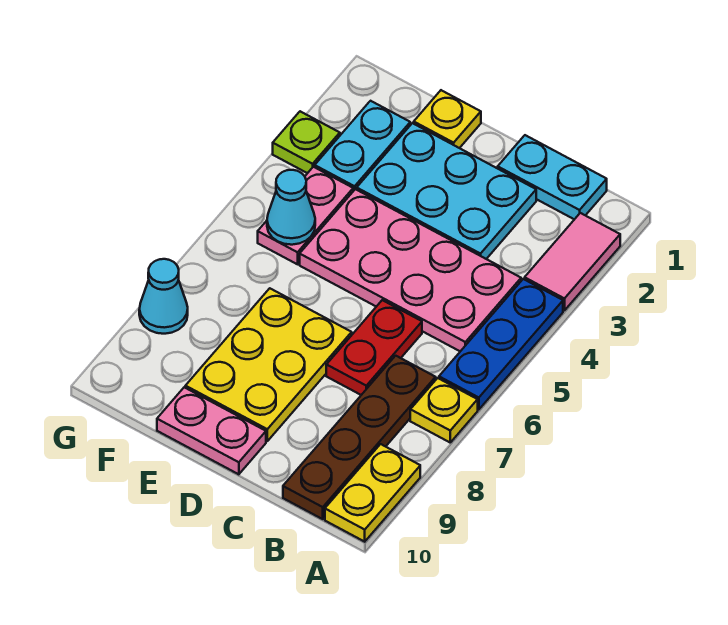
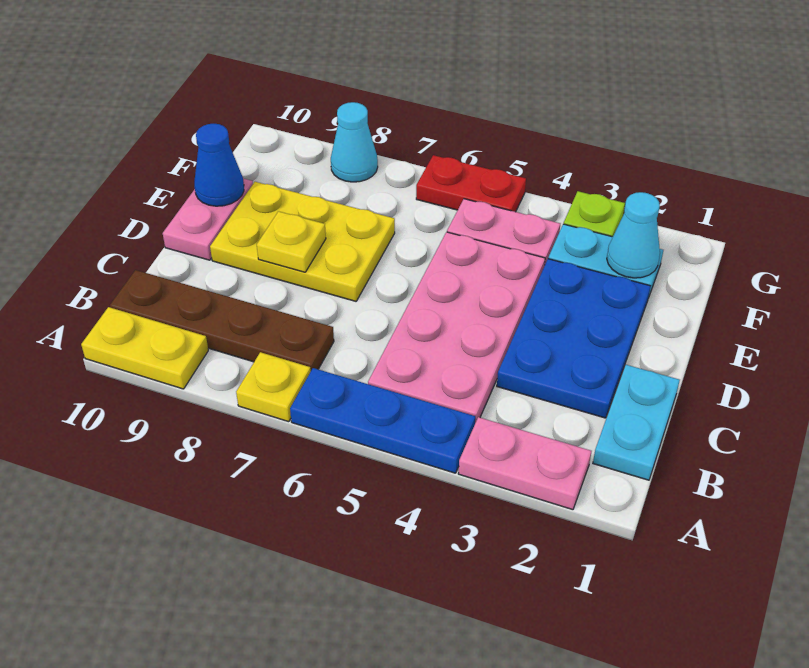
pink 1x2 tile [525,213,620,311] -> pink 1x2 plate [458,417,591,510]
cyan 2x3 plate [357,123,536,259] -> blue 2x3 plate [497,259,651,418]
red 1x2 plate [326,300,422,395] -> red 1x2 plate moved to [416,155,526,212]
yellow 1x1 plate [414,90,481,148] -> yellow 1x1 plate moved to [257,211,326,272]
none -> blue 1x1 cone [194,124,244,206]
cyan 1x1 cone [267,170,315,245] -> cyan 1x1 cone moved to [607,192,660,278]

